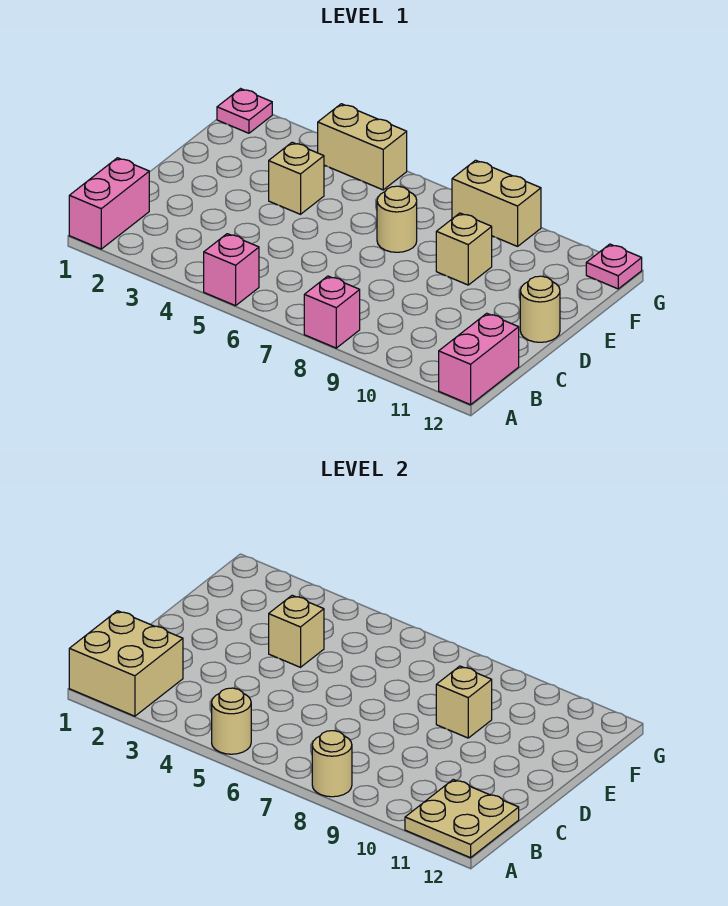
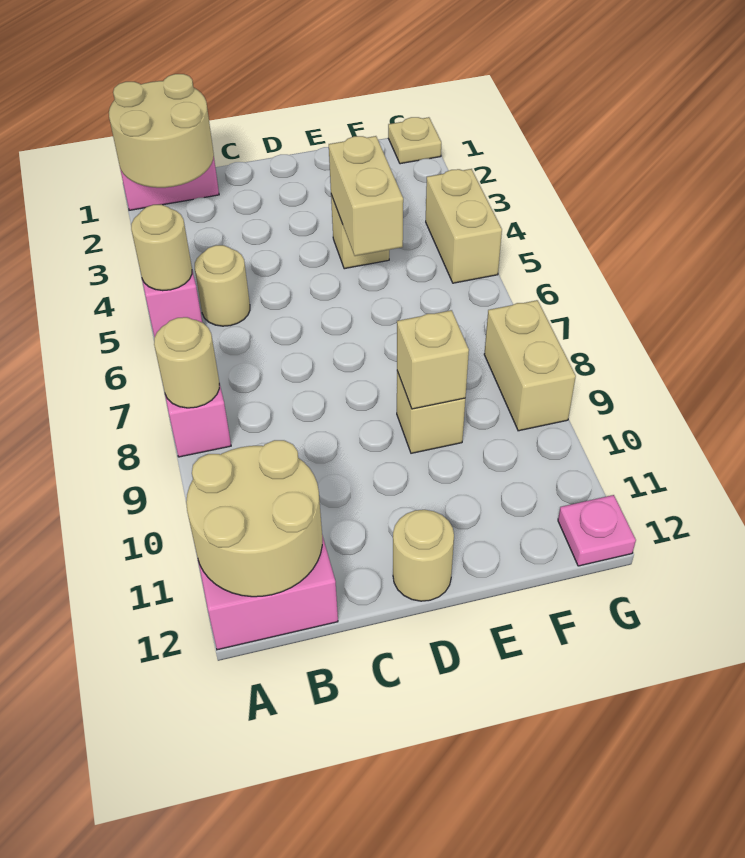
tan 2x2 brick [69,611,183,716] -> tan 2x2 round brick [109,74,214,188]
tan 2x2 plate [405,780,519,858] -> tan 2x2 round brick [186,440,322,597]
tan 1x1 brick [269,595,324,667] -> tan 1x2 brick [329,136,403,256]
tan 1x1 round brick [377,186,417,252] -> tan 1x1 round brick moved to [195,245,250,326]
pink 1x1 plate [217,89,272,133] -> tan 1x1 plate [388,117,441,164]

